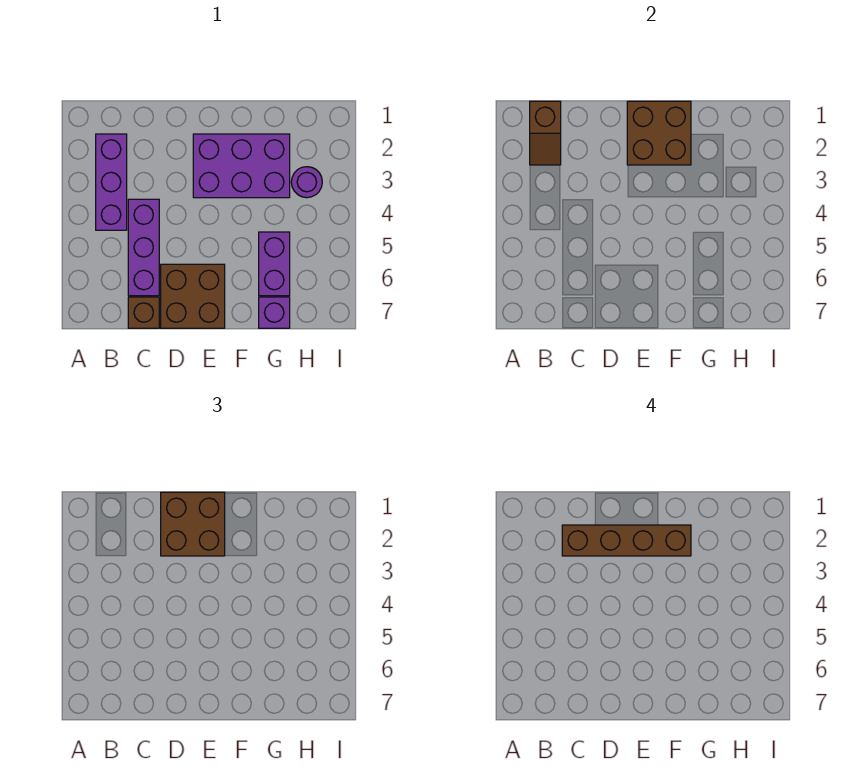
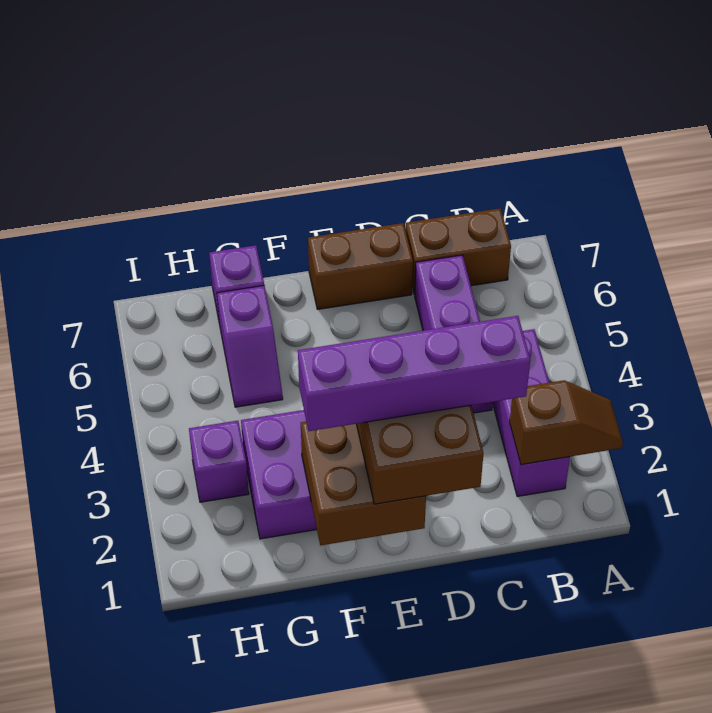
brown 1x2 slope [530,101,561,165] -> brown 1x2 slope turned to [510,380,623,465]
brown 1x4 brick [562,525,691,556] -> purple 1x4 brick [298,316,530,431]
brown 1x1 brick [128,297,159,328] -> brown 1x2 brick [406,208,511,295]
brown 2x2 brick [161,264,225,328] -> brown 1x2 brick [308,223,413,309]
purple 1x2 brick [259,232,290,296] -> purple 1x2 slope [217,286,283,407]
purple 1x1 round brick [291,167,322,198] -> purple 1x1 brick [189,421,249,502]

